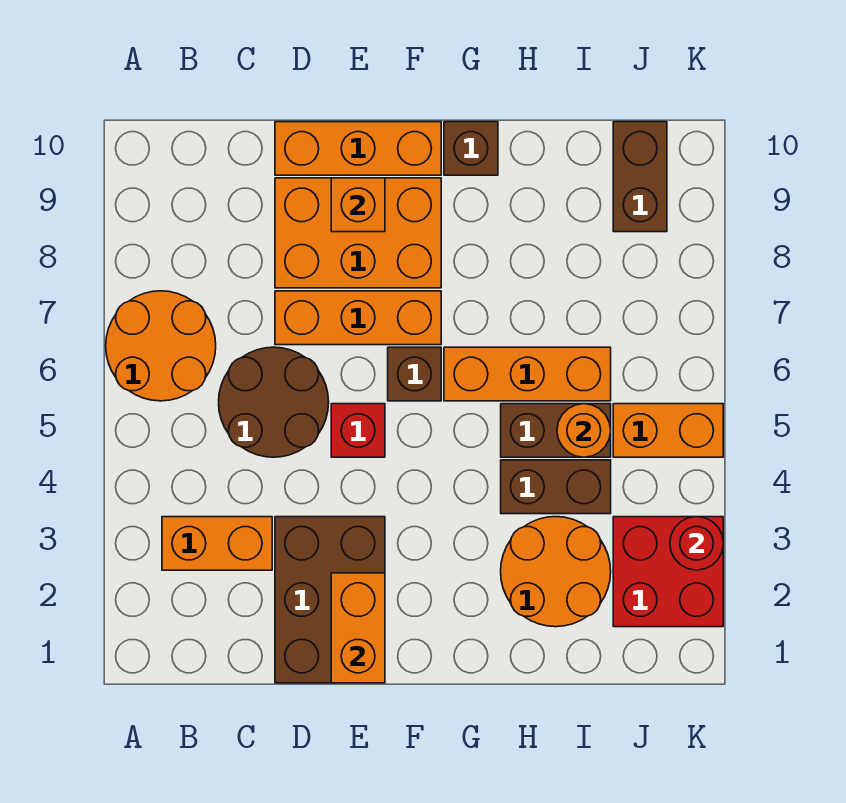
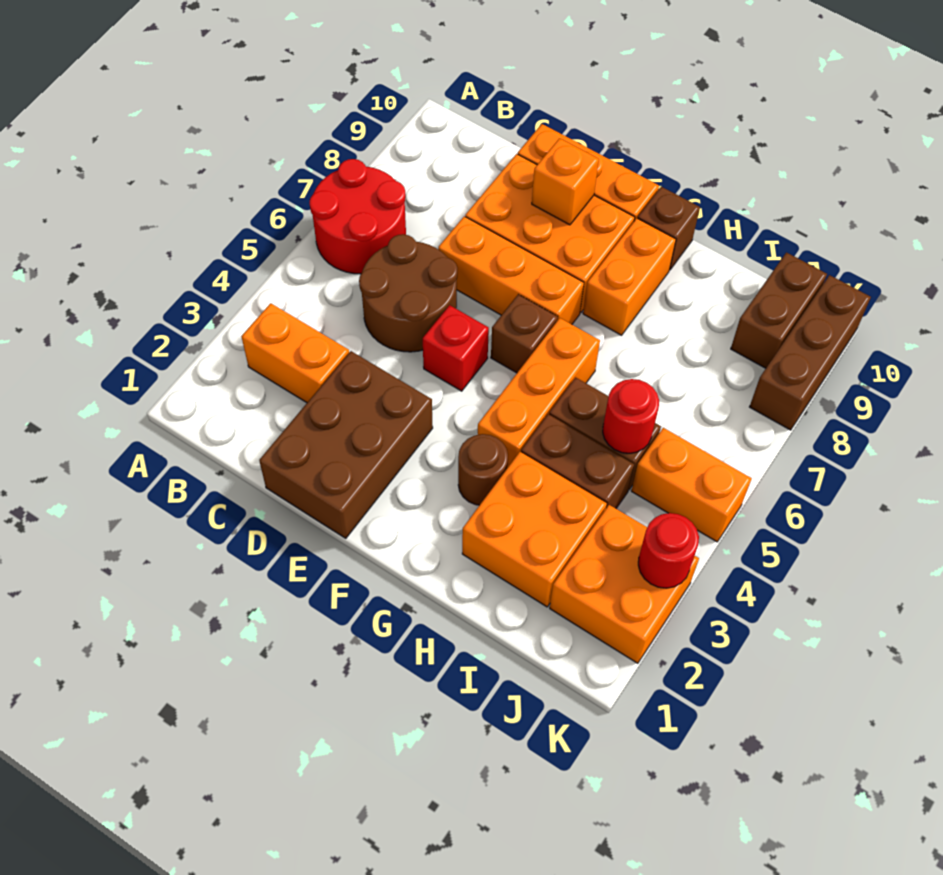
orange 2x2 round brick [106,291,216,401] -> red 2x2 round brick [309,159,406,274]
orange 1x2 brick [331,573,385,683] -> orange 1x2 brick moved to [583,218,676,335]
none -> brown 1x1 round brick [458,434,508,505]
orange 1x3 brick [444,347,611,401] -> orange 1x3 brick turned to [478,318,600,468]
orange 2x2 round brick [501,517,611,627] -> orange 2x2 brick [462,452,607,607]
orange 1x1 round brick [557,404,611,457] -> red 1x1 round brick [603,379,659,453]
red 2x2 brick [613,517,723,627] -> orange 2x2 brick [550,505,699,663]
none -> brown 1x3 brick [750,275,871,430]

